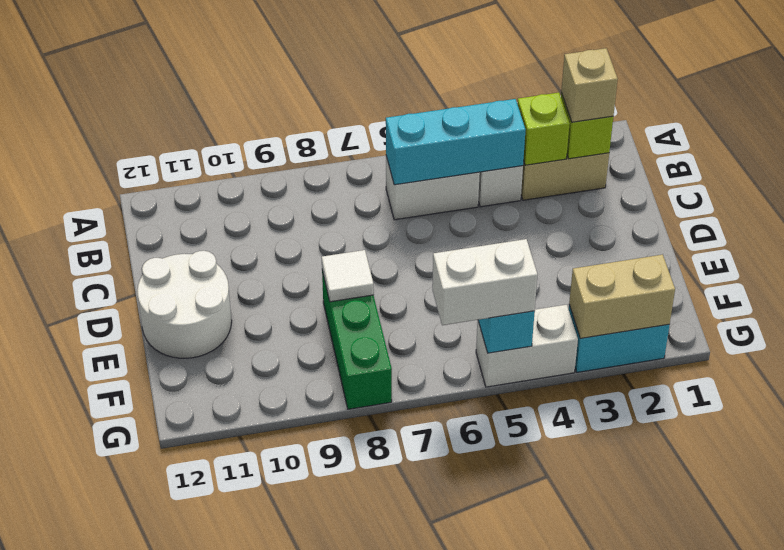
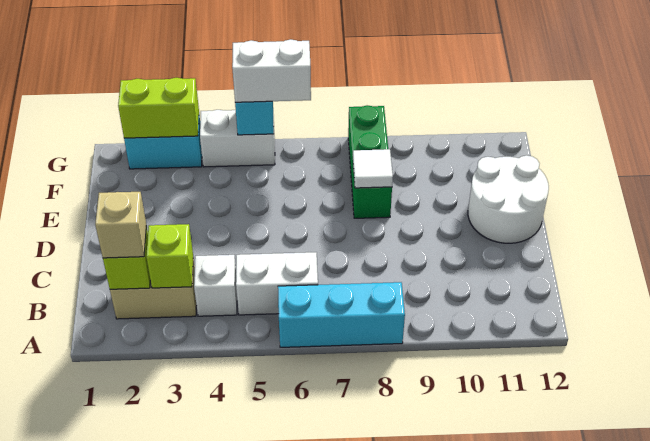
cyan 1x3 brick [386,99,525,185] -> cyan 1x3 brick moved to [278,282,405,347]
tan 1x2 brick [569,255,675,338] -> lime 1x2 brick [118,78,199,138]

